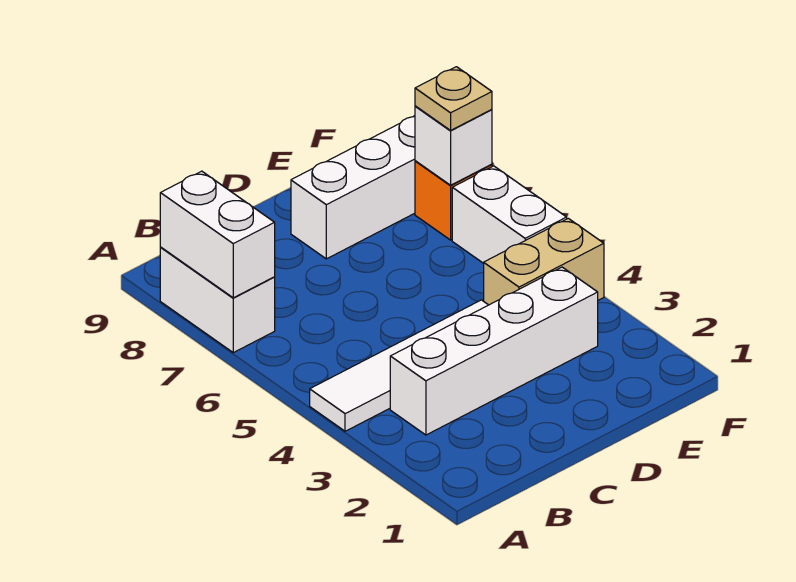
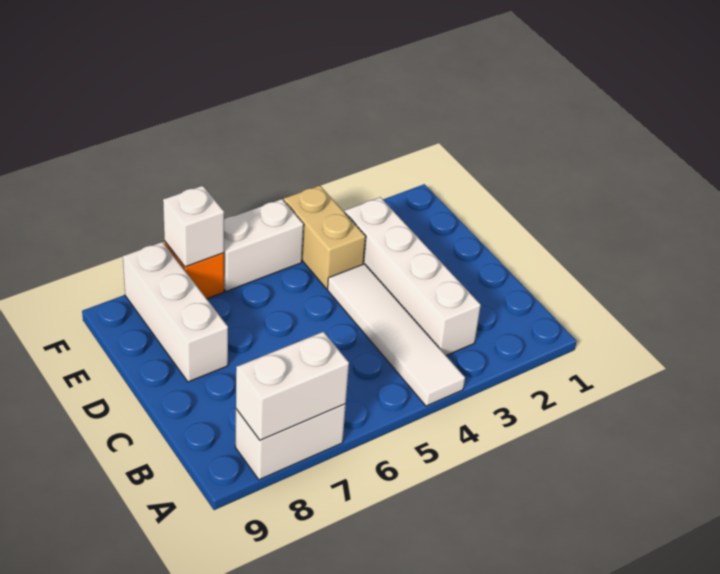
tan 1x1 plate [415,67,492,130] -> none

